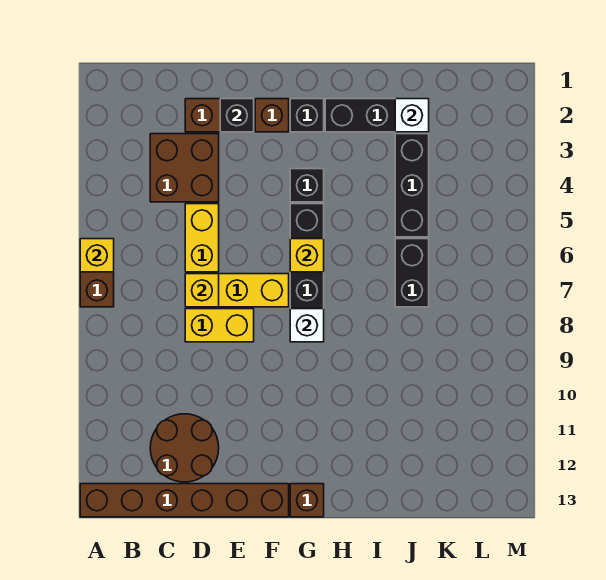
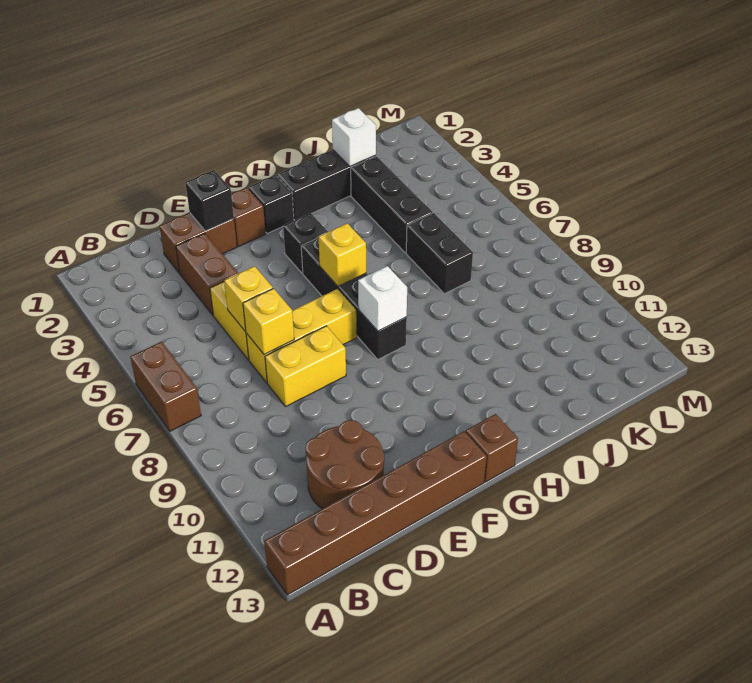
yellow 1x1 brick [80,239,114,272] -> yellow 1x1 brick moved to [224,266,273,331]
brown 2x2 brick [150,134,219,202] -> brown 1x2 brick [176,233,238,315]

